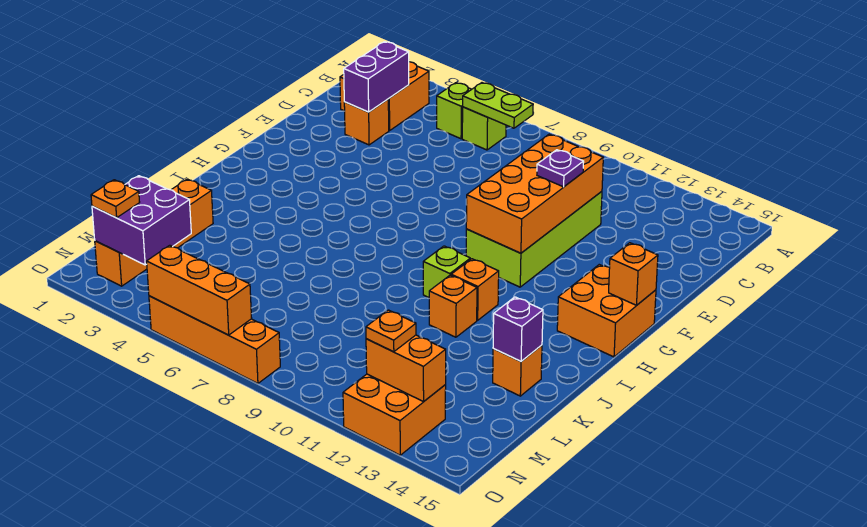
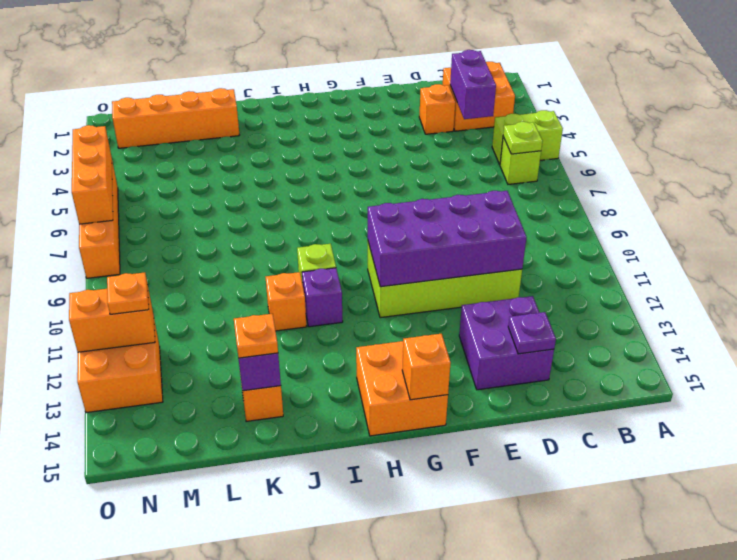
lime 1x1 brick [437,83,472,139] -> lime 1x2 brick [492,110,563,164]
lime 1x2 plate [463,83,533,128] -> lime 1x1 plate [503,122,542,154]
purple 1x2 brick [344,42,409,112] -> purple 1x2 brick turned to [450,50,496,119]
orange 2x4 brick [466,134,603,253] -> purple 2x4 brick [368,191,527,287]
purple 1x1 plate [537,150,584,187] -> purple 1x1 plate moved to [508,312,556,354]
orange 1x1 brick [451,259,499,320] -> purple 1x1 brick [302,268,343,327]
purple 2x2 brick [92,176,191,265] -> purple 2x2 brick moved to [459,296,554,390]
orange 1x1 plate [91,180,140,218] -> orange 1x1 plate moved to [234,314,278,358]
orange 1x2 brick [366,335,446,402] -> orange 1x2 brick turned to [69,289,155,352]

